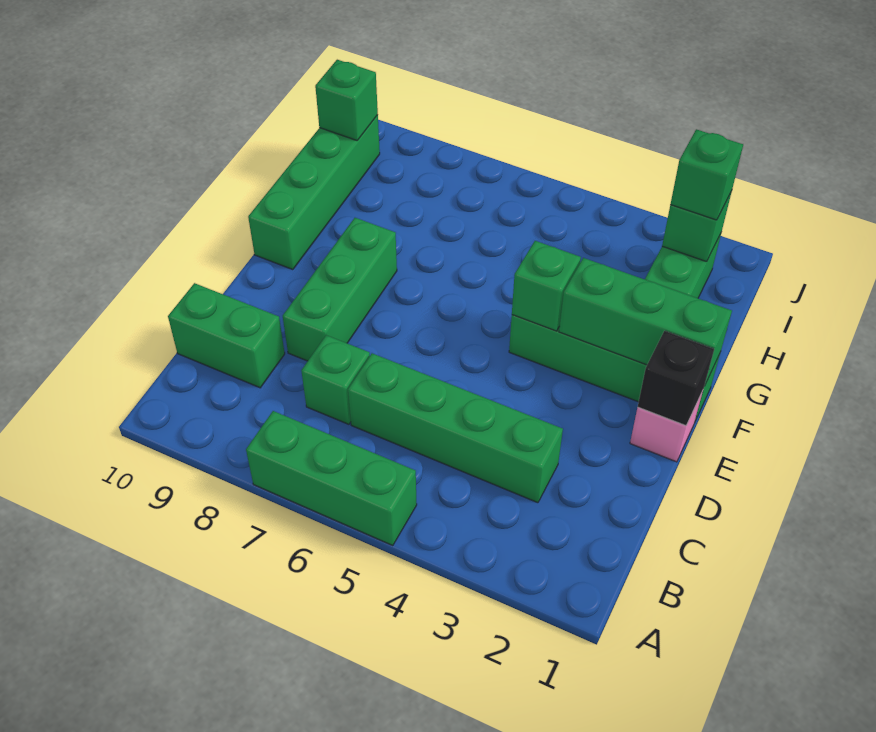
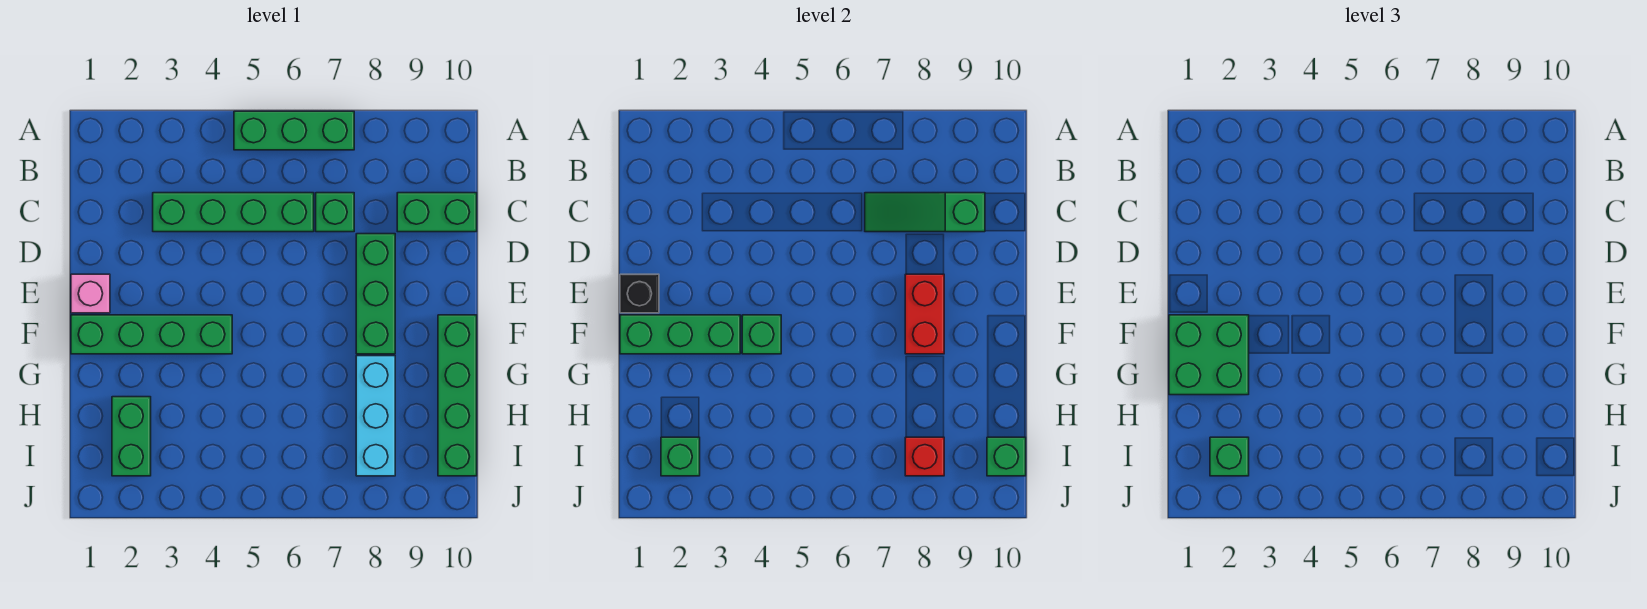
none -> green 1x3 slope [865,193,985,232]
none -> red 1x2 brick [905,274,944,354]
none -> green 2x2 brick [1169,315,1249,395]
none -> cyan 1x3 brick [356,356,395,476]
none -> red 1x1 brick [905,437,944,476]

